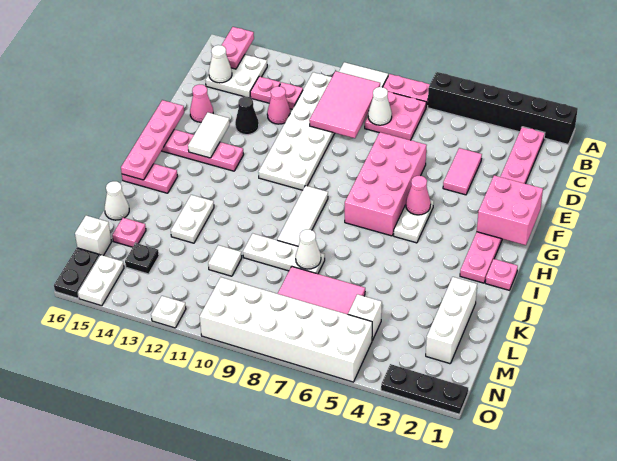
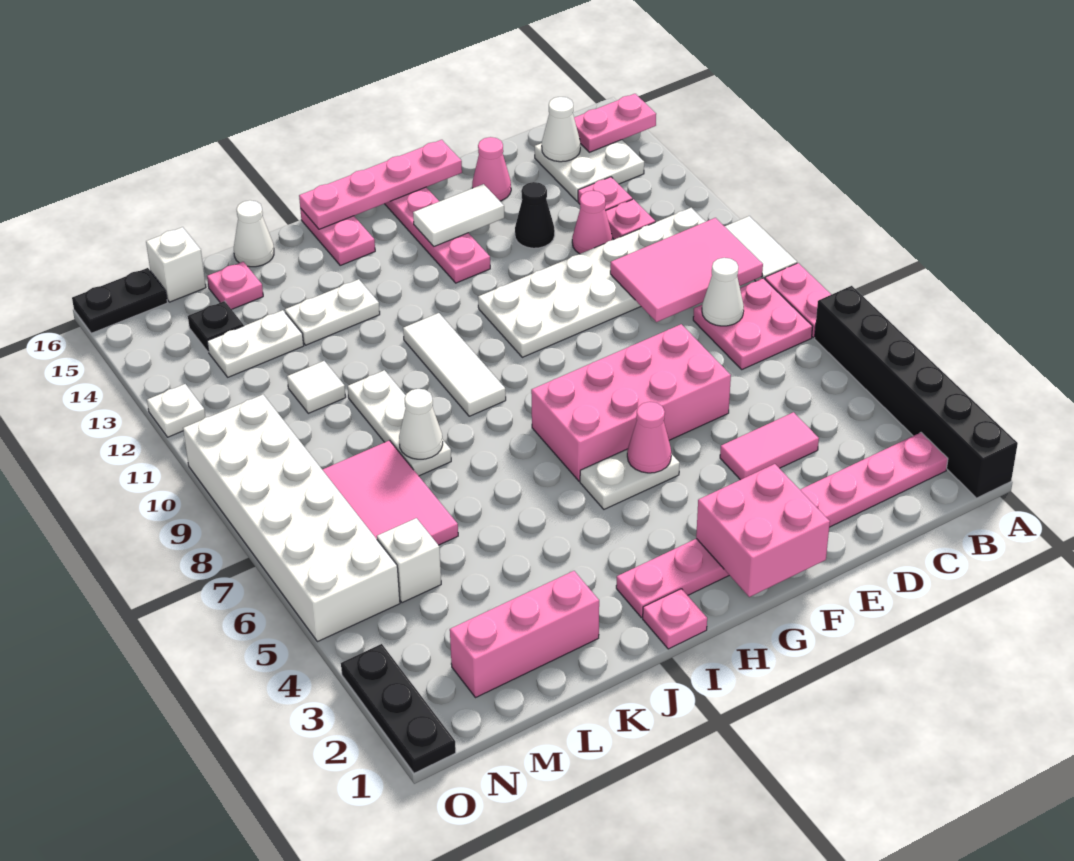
white 1x3 tile [277,186,328,246] -> white 1x3 tile turned to [403,313,506,416]
white 1x3 brick [426,277,477,364] -> pink 1x3 brick [450,571,599,698]
white 1x2 plate [78,255,124,306] -> white 1x2 plate moved to [207,310,304,377]

